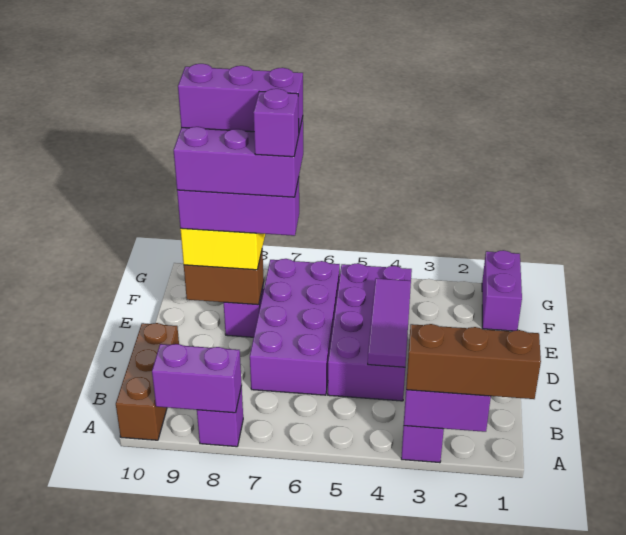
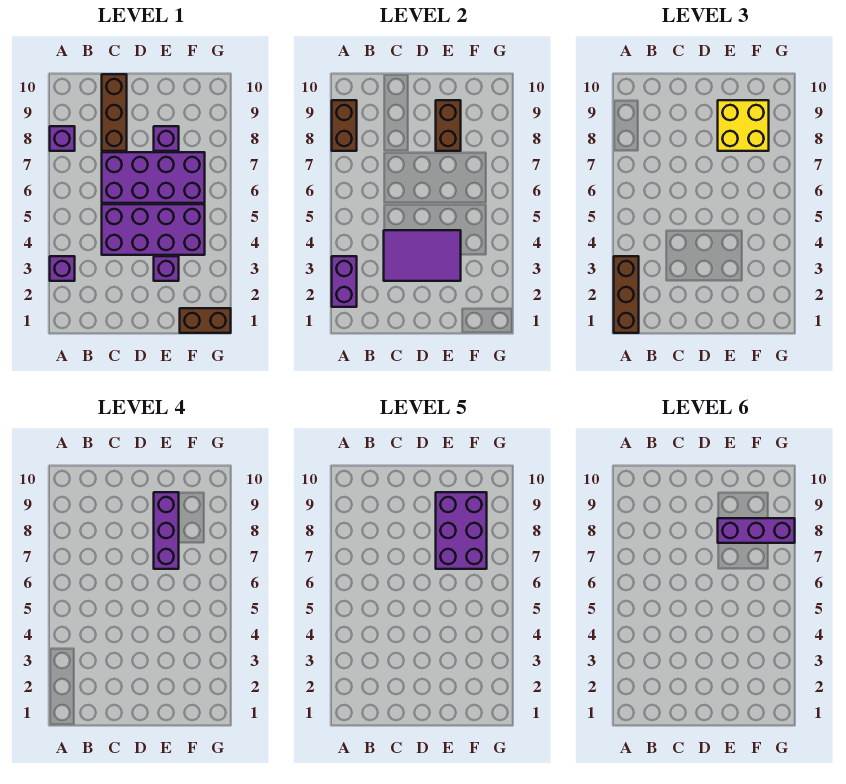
purple 1x2 brick [152,344,242,413] -> brown 1x2 brick [332,100,357,151]
brown 1x3 brick [116,323,179,440] -> brown 1x3 brick turned to [102,74,127,151]
purple 1x3 tile [368,278,411,367] -> purple 2x3 tile [384,230,461,281]
purple 1x1 brick [253,89,299,157] -> purple 1x1 brick moved to [154,256,179,281]
purple 1x2 brick [482,250,522,331] -> brown 1x2 brick [180,308,231,333]
purple 1x3 brick [178,64,303,132] -> purple 1x3 brick turned to [718,518,795,543]

